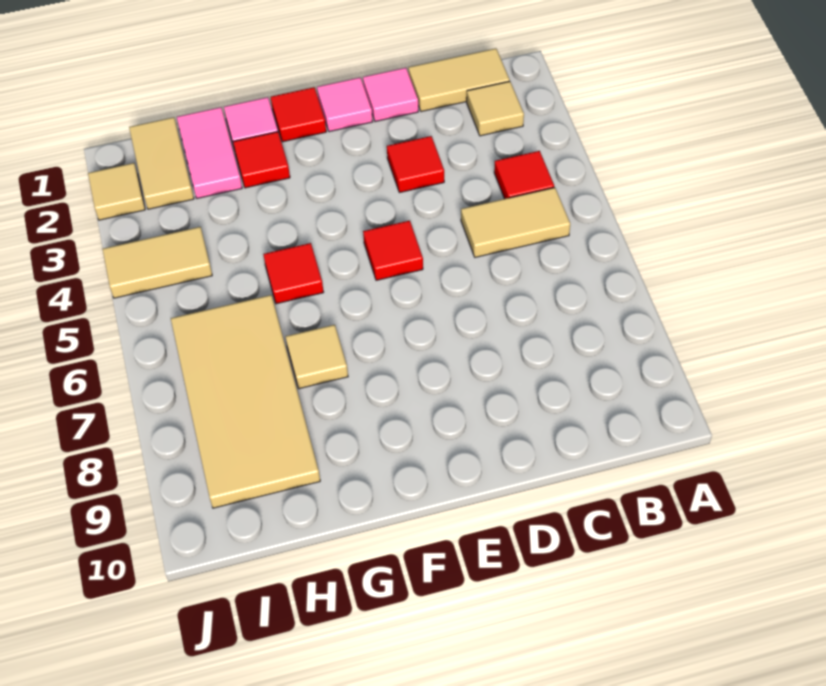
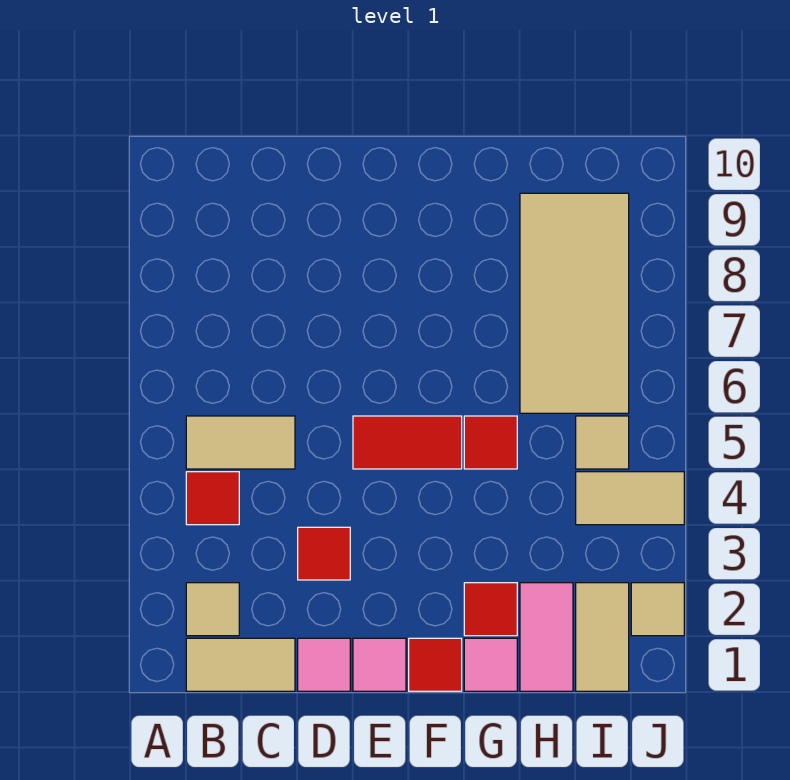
red 1x1 tile [363,221,423,280] -> red 1x2 tile [353,416,462,469]
tan 1x1 tile [286,325,348,389] -> tan 1x1 tile moved to [576,416,629,469]

